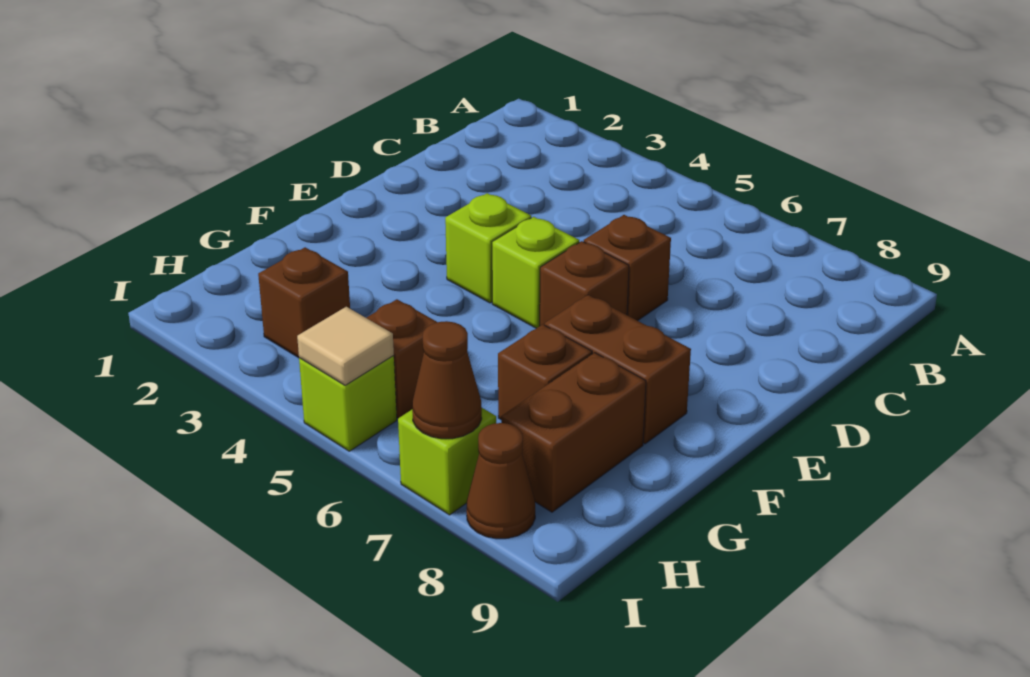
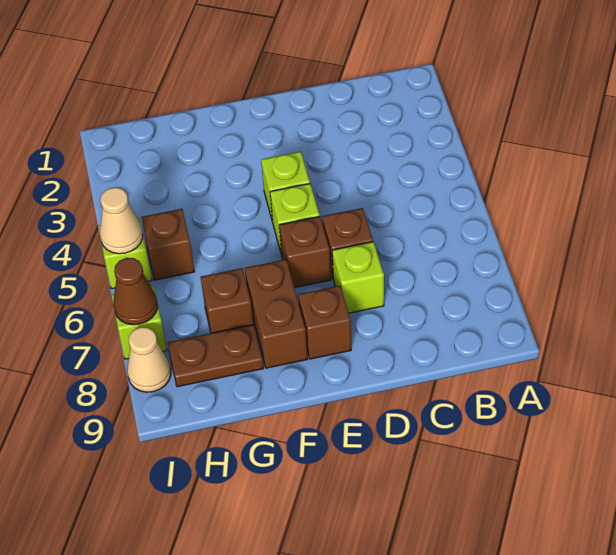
none -> lime 1x1 brick [332,242,384,313]
brown 1x2 brick [501,353,646,512] -> brown 1x2 plate [168,325,263,387]
brown 1x1 brick [258,247,350,358] -> brown 1x1 brick moved to [298,286,351,359]
tan 1x1 tile [297,307,394,385] -> tan 1x1 cone [100,188,143,254]
brown 1x1 cone [467,423,535,539] -> tan 1x1 cone [127,327,171,392]

